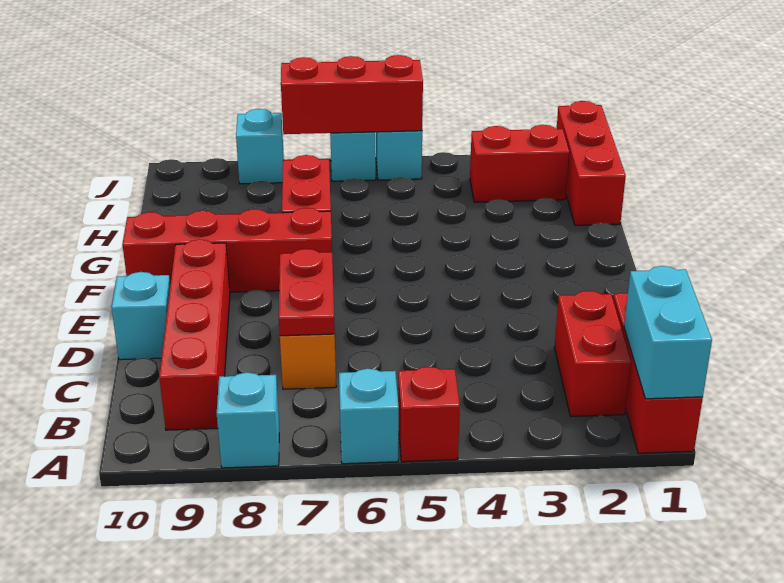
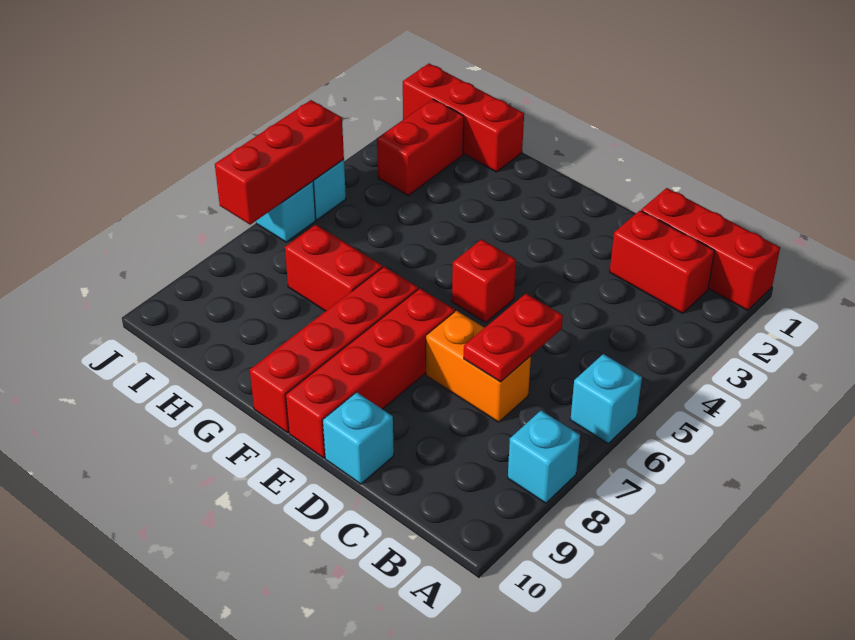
cyan 1x2 brick [624,266,712,399] -> none
red 1x1 brick [398,367,460,462] -> red 1x1 brick moved to [452,239,516,323]
red 1x4 brick [159,239,230,430] -> red 1x4 brick turned to [286,288,455,458]
red 1x2 plate [279,249,335,336] -> red 1x2 plate turned to [464,294,563,382]
cyan 1x1 brick [236,109,284,184] -> none

